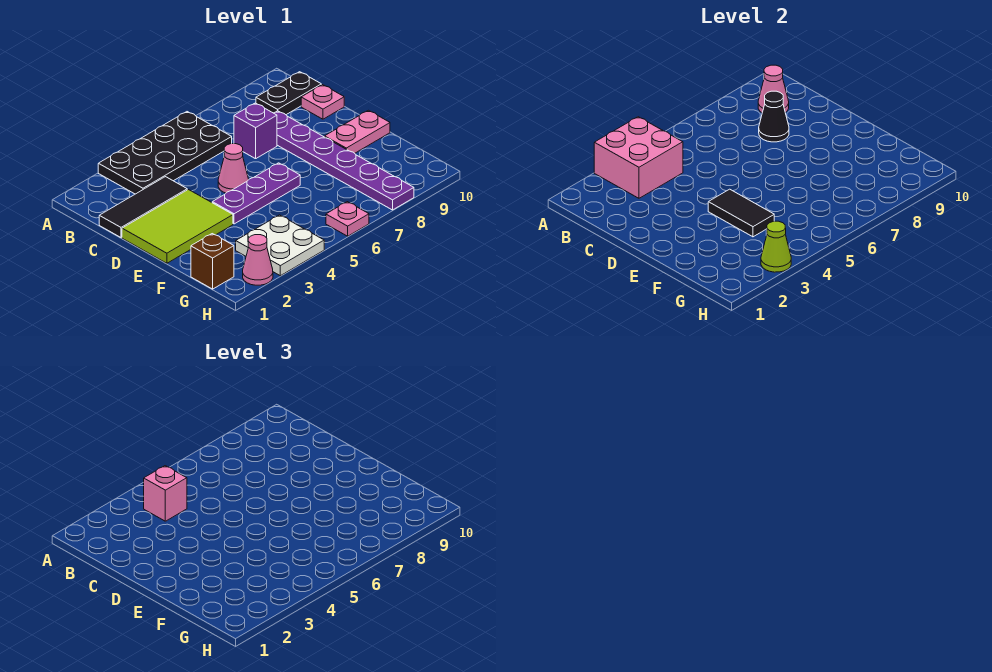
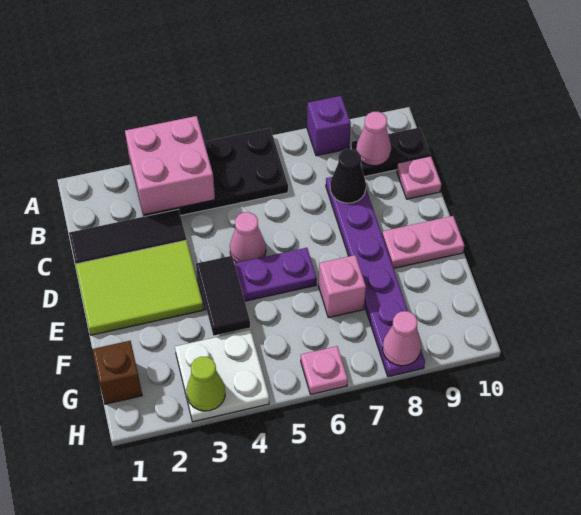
pink 1x1 brick [144,466,187,521] -> pink 1x1 brick moved to [319,255,366,318]
purple 1x1 brick [234,103,277,159] -> purple 1x1 brick moved to [307,96,351,156]
pink 1x1 cone [243,235,273,285] -> pink 1x1 cone moved to [382,311,421,366]

